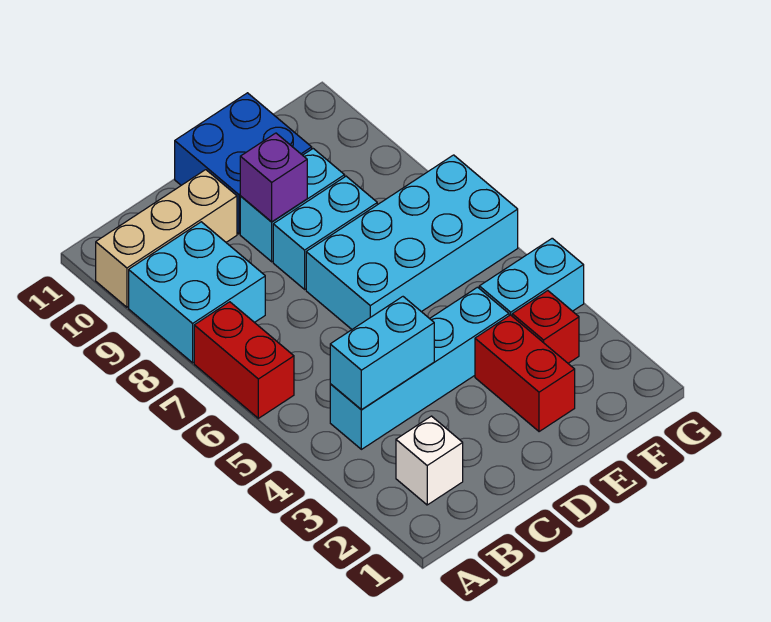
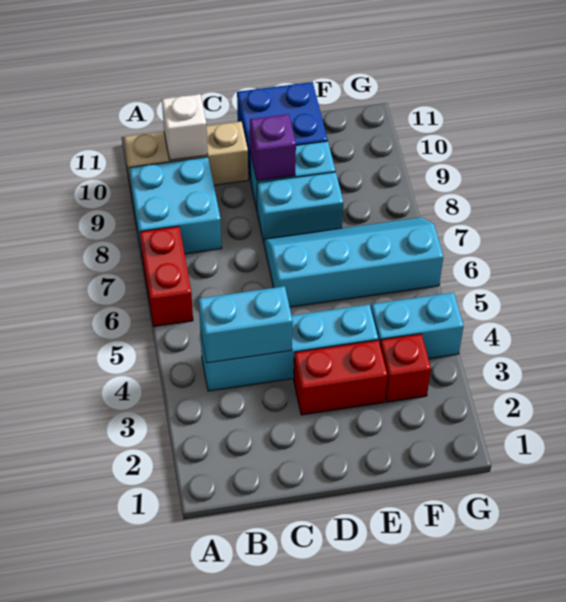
white 1x1 brick [396,416,463,505] -> white 1x1 brick moved to [162,94,208,160]
cyan 2x4 brick [306,155,518,329] -> cyan 2x4 slope [264,217,443,307]
red 1x2 brick [475,315,575,432] -> red 1x2 brick turned to [294,340,388,415]

